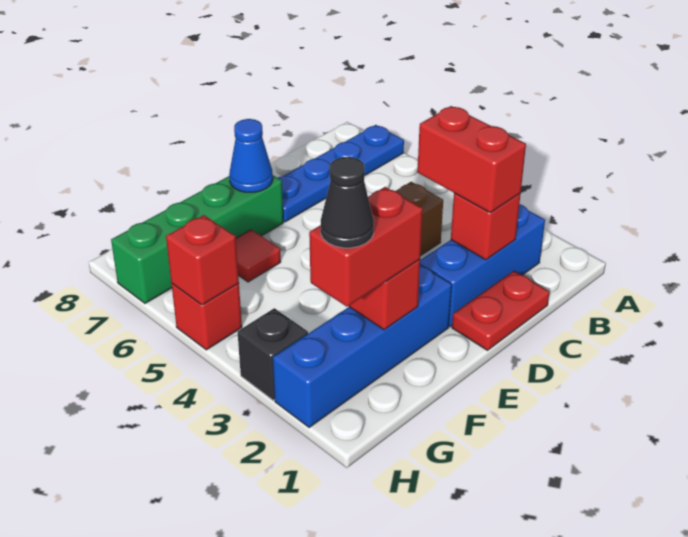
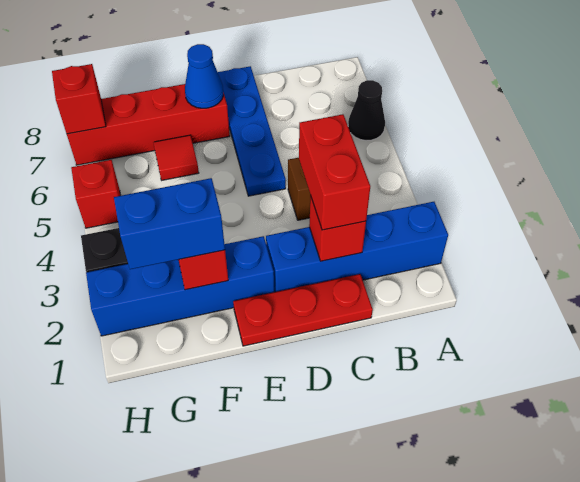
blue 1x4 plate [278,125,404,222] -> blue 1x4 plate turned to [218,66,286,196]
blue 1x3 brick [420,204,545,327] -> blue 1x4 brick [266,202,448,292]
red 1x2 plate [452,271,549,350] -> red 1x3 plate [233,274,373,346]
green 1x4 brick [111,175,283,303] -> red 1x4 brick [67,84,230,165]
red 1x2 brick [309,187,423,307] -> blue 1x2 brick [114,178,225,269]
black 1x1 cone [321,157,374,248] -> black 1x1 cone moved to [348,80,385,141]
red 1x1 brick [166,215,239,305] -> red 1x1 brick moved to [52,64,106,134]

